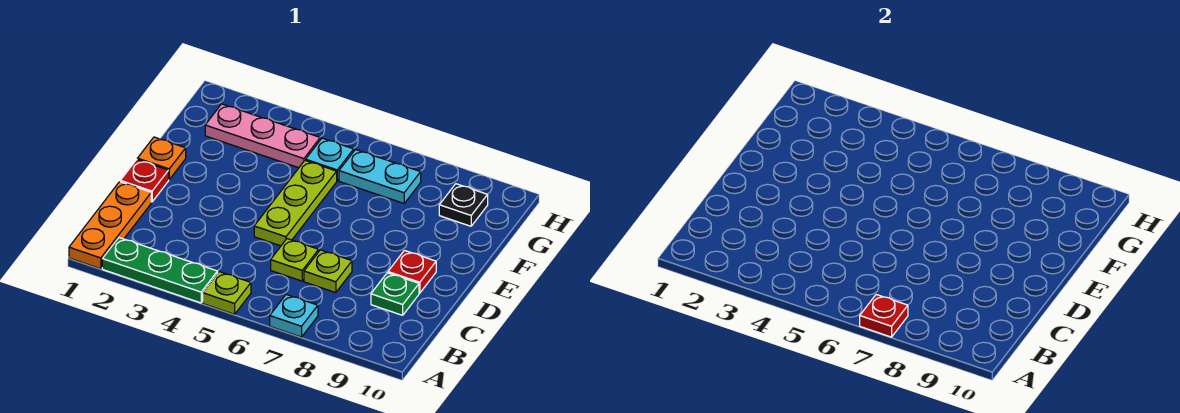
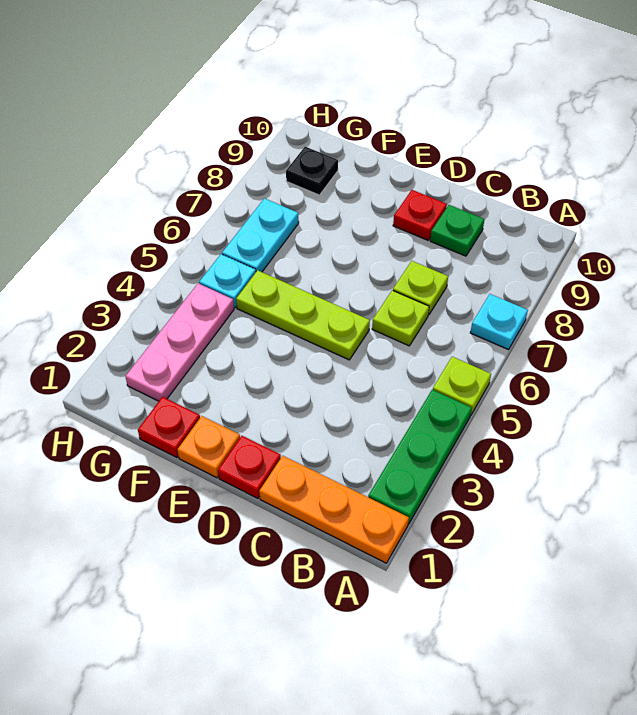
red 1x1 plate [860,295,908,337] -> red 1x1 plate moved to [138,397,200,458]

